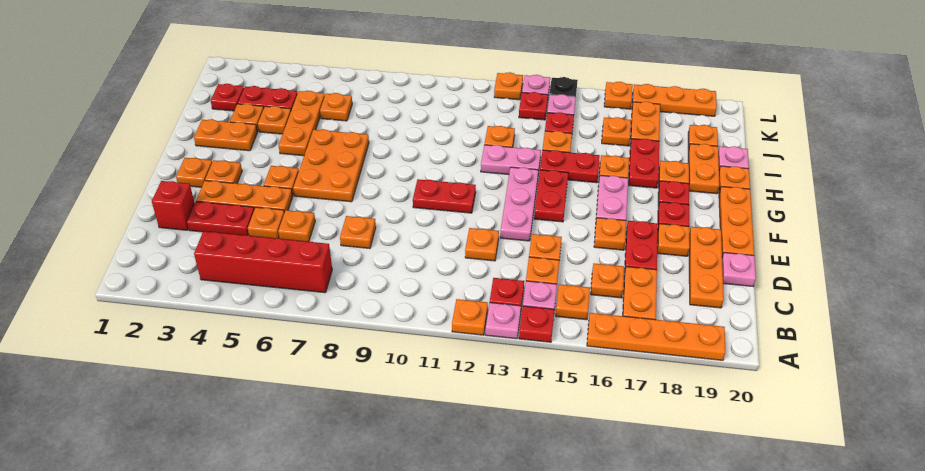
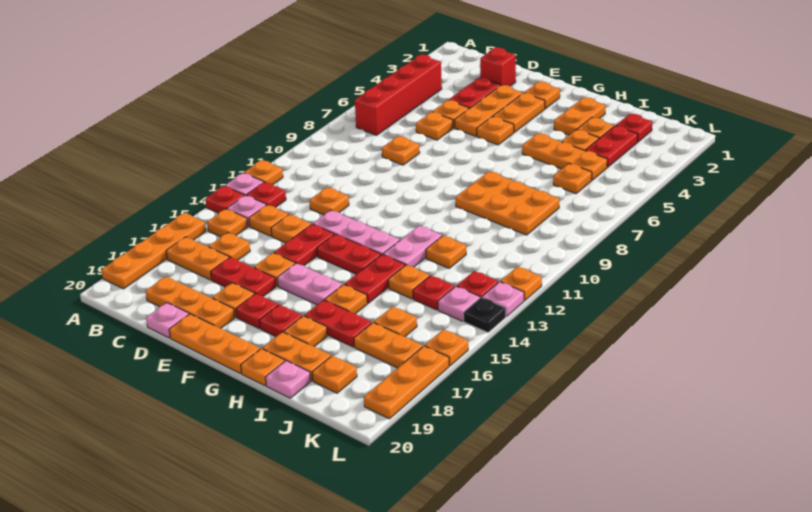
orange 1x1 plate [205,160,242,184] -> orange 1x2 plate [493,93,545,132]
orange 2x3 plate [293,129,369,202] -> orange 2x3 plate moved to [456,171,559,235]
red 1x2 plate [413,179,476,213] -> red 1x2 plate moved to [274,224,334,266]

